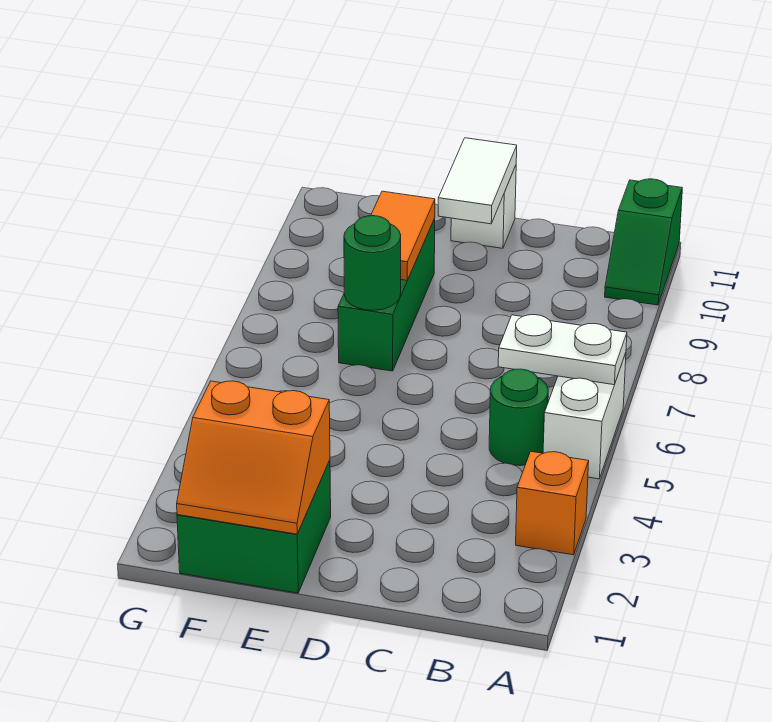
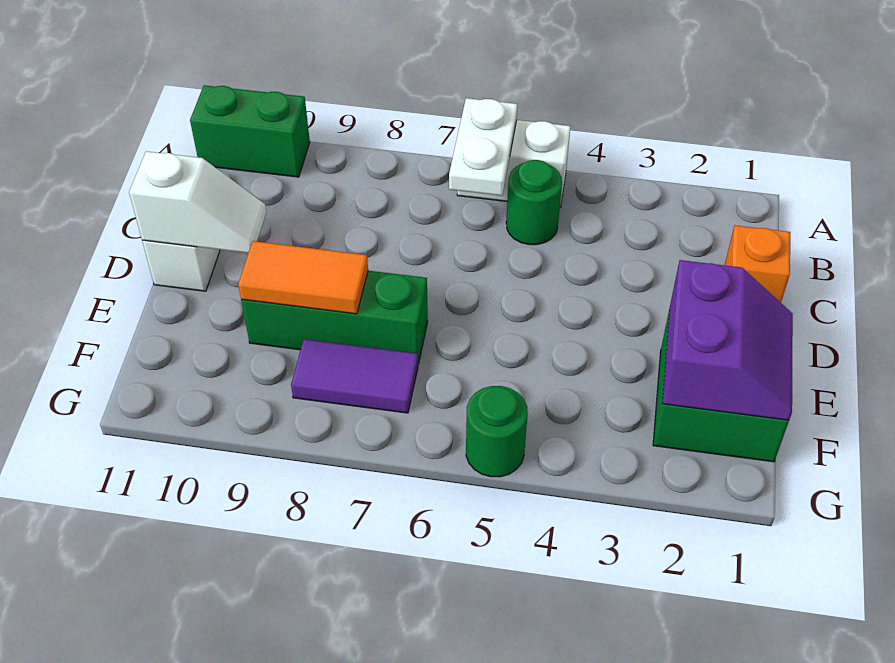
orange 1x1 brick [516,451,589,555] -> orange 1x1 brick moved to [725,226,790,303]
green 1x2 slope [605,179,682,305] -> green 1x2 brick [190,85,310,177]
white 1x2 tile [438,138,517,224] -> white 1x2 slope [129,151,266,253]
orange 2x2 slope [177,381,330,534] -> purple 2x2 slope [662,260,793,420]
green 1x1 round brick [344,216,401,310] -> green 1x1 round brick moved to [466,386,528,477]
none -> purple 1x2 tile [291,339,418,413]

